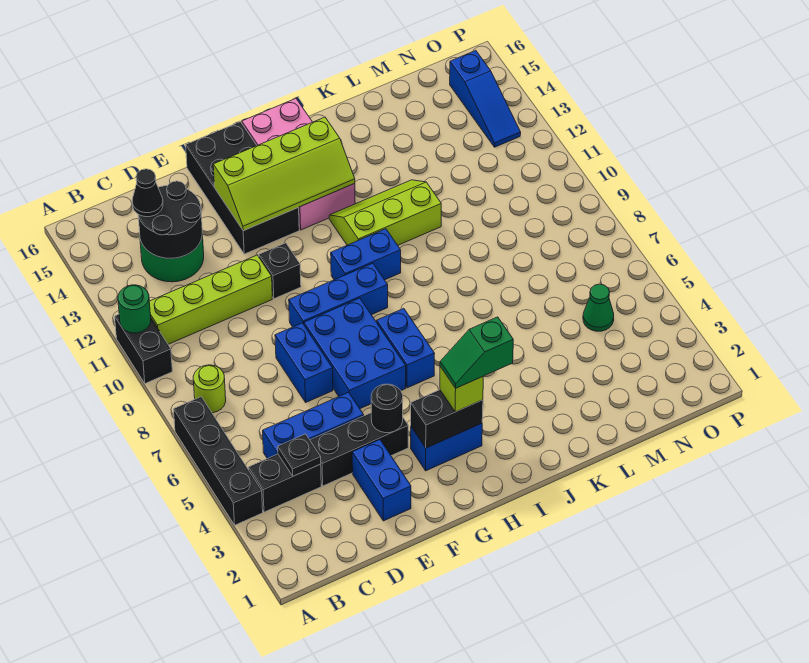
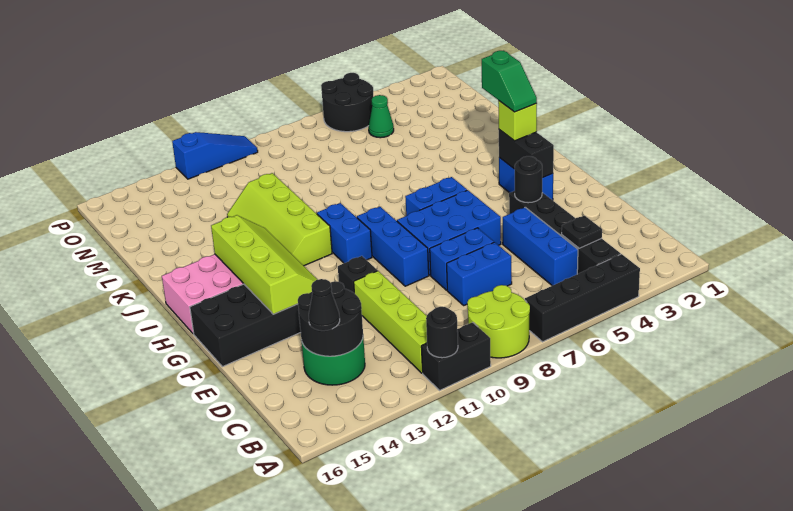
green 1x1 round brick [118,285,151,333] -> black 1x1 round brick [426,307,458,358]
lime 1x1 round brick [193,365,226,413] -> lime 2x2 round brick [467,285,530,358]
blue 1x2 brick [352,440,411,521] -> blue 1x2 brick moved to [447,242,512,305]
lime 2x3 slope [329,180,441,245] -> lime 2x4 slope [227,173,332,266]
none -> black 2x2 round brick [321,73,373,132]
blue 1x3 slope [450,51,521,147] -> blue 1x3 slope moved to [172,132,258,179]

